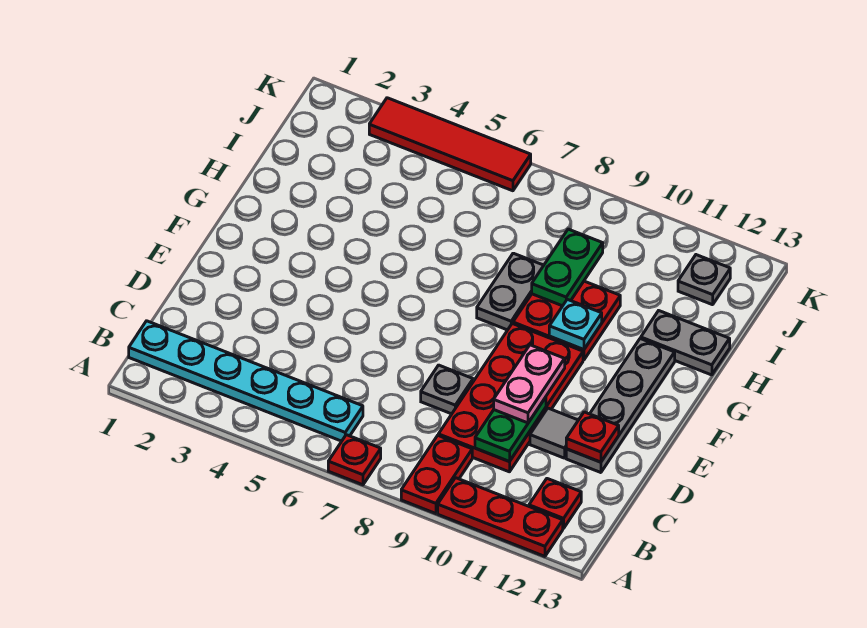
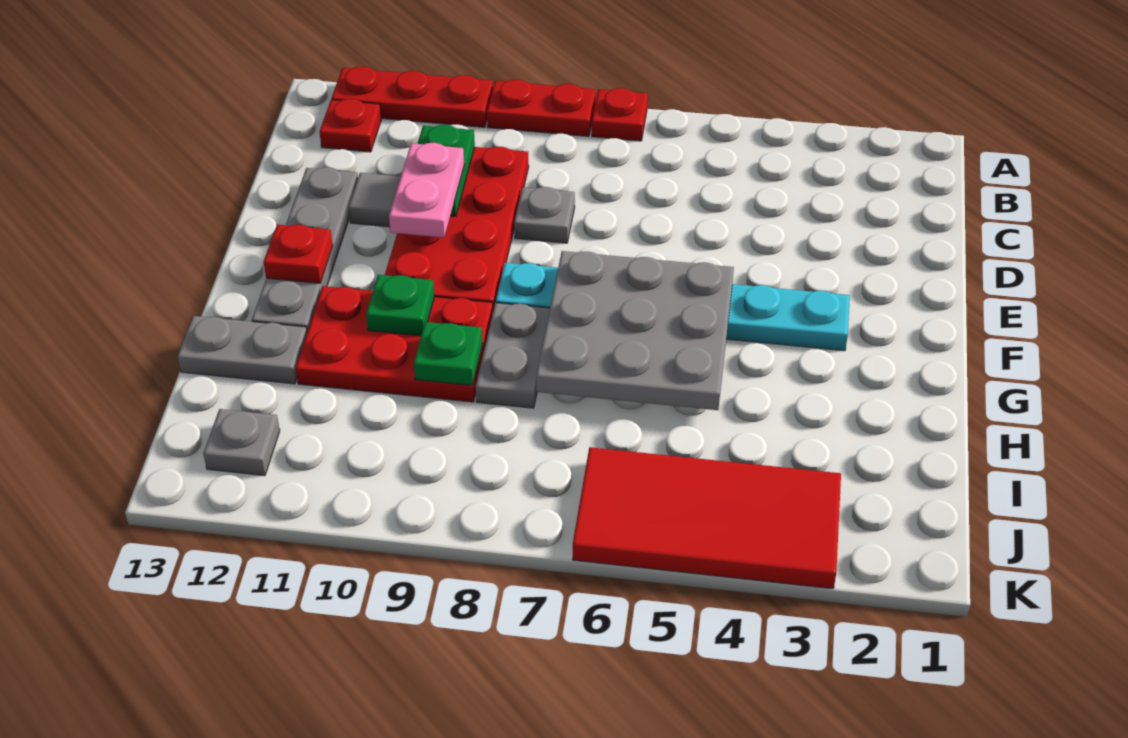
red 1x2 plate [401,436,472,514] -> red 1x2 plate turned to [487,79,596,136]
cyan 1x6 plate [129,321,363,441] -> cyan 1x6 plate moved to [496,263,850,351]
red 1x1 plate [566,412,619,462] -> red 1x1 plate moved to [264,225,333,283]
none -> grey 3x3 plate [536,251,734,410]
red 2x2 plate [513,281,620,360] -> red 2x3 plate [296,286,493,402]
cyan 1x1 plate [549,299,602,350] -> green 1x1 plate [366,275,434,336]
green 1x2 plate [532,229,603,306] -> green 1x1 plate [414,322,483,385]
red 1x4 tile [369,98,531,191] -> red 2x4 tile [573,447,841,589]

